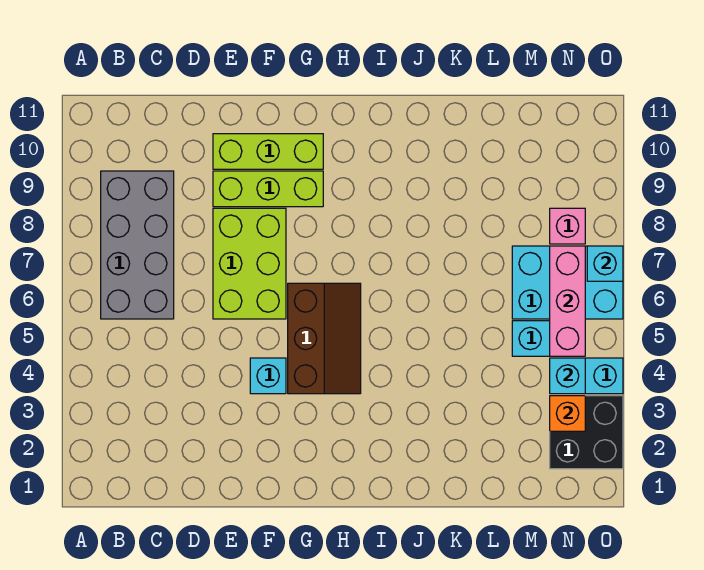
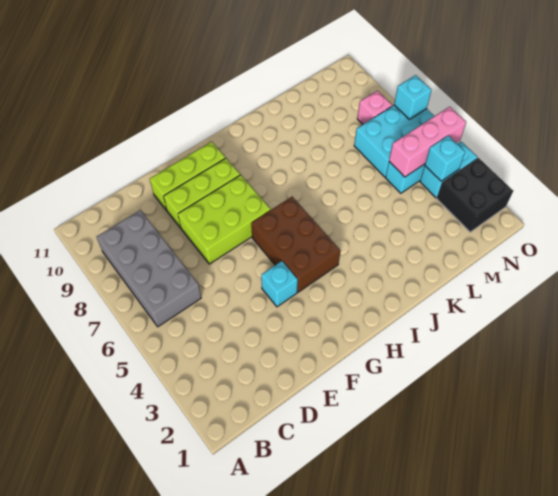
lime 2x3 brick [213,208,286,319] -> lime 2x3 brick turned to [178,175,271,264]
brown 2x3 slope [288,283,361,394] -> brown 2x3 brick [251,197,340,292]
orange 1x1 brick [550,396,585,431] -> none
pink 1x3 brick [550,246,585,356] -> pink 1x3 brick turned to [389,107,466,177]

